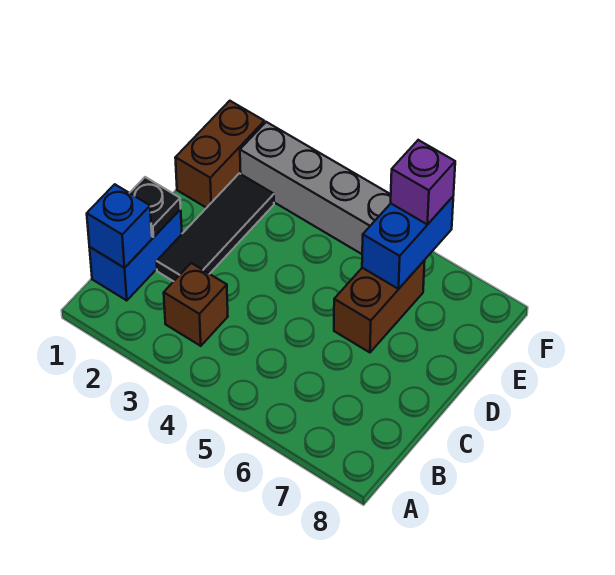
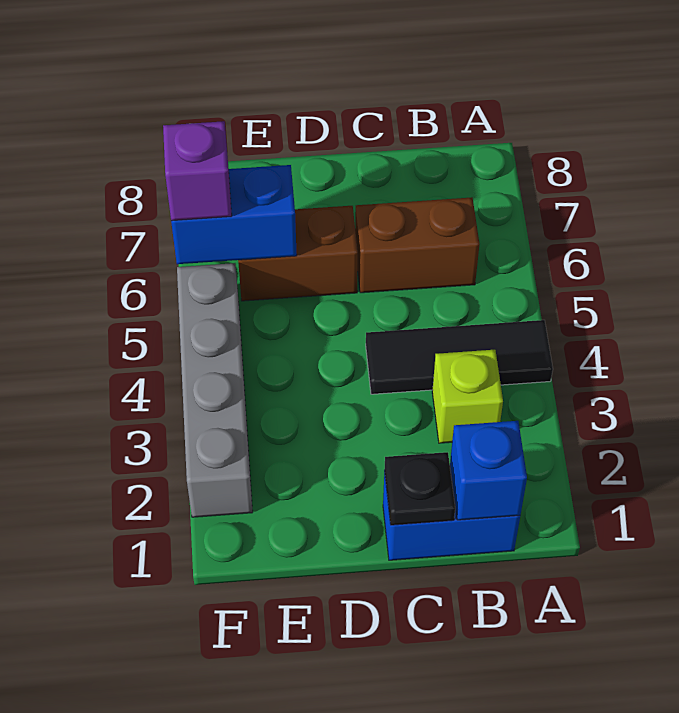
brown 1x1 brick [164,263,228,346] -> lime 1x1 brick [432,350,503,443]
black 1x3 tile [157,173,274,281] -> black 1x3 tile moved to [366,320,553,394]
brown 1x2 brick [175,101,264,208] -> brown 1x2 brick moved to [355,197,479,293]

